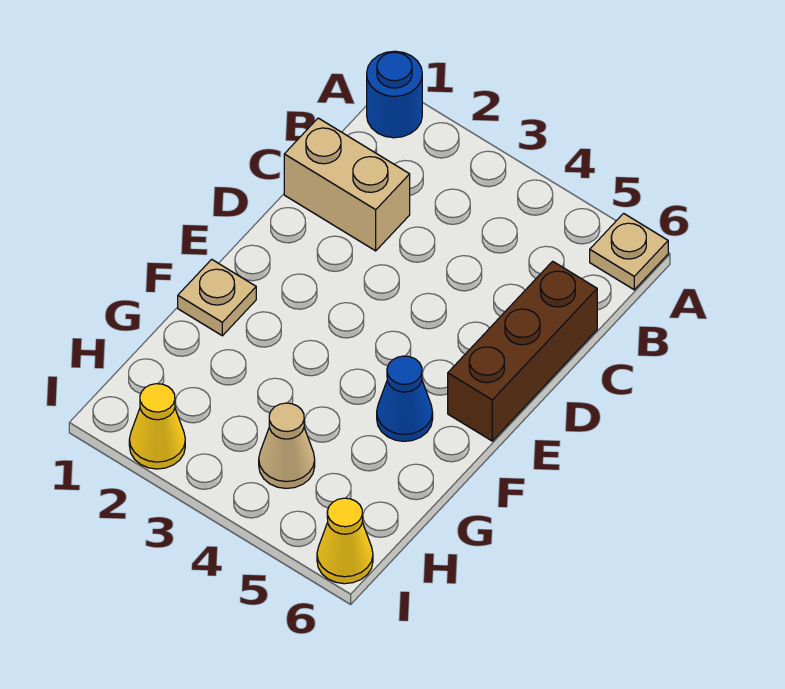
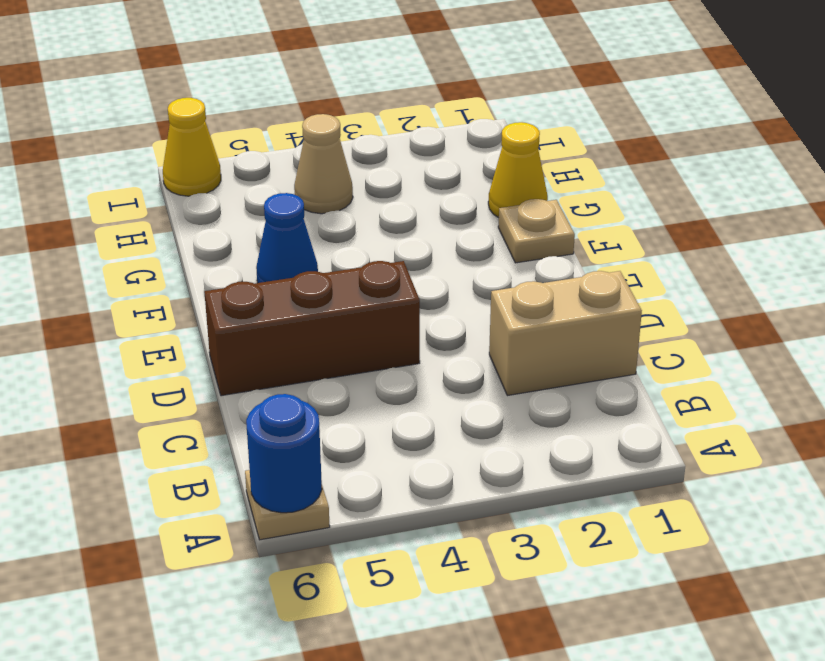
blue 1x1 round brick [367,51,422,138] -> blue 1x1 round brick moved to [246,394,322,513]
brown 1x3 brick [448,261,597,441] -> brown 1x3 brick turned to [204,261,420,396]
yellow 1x1 cone [129,384,185,469] -> yellow 1x1 cone moved to [488,122,548,218]

